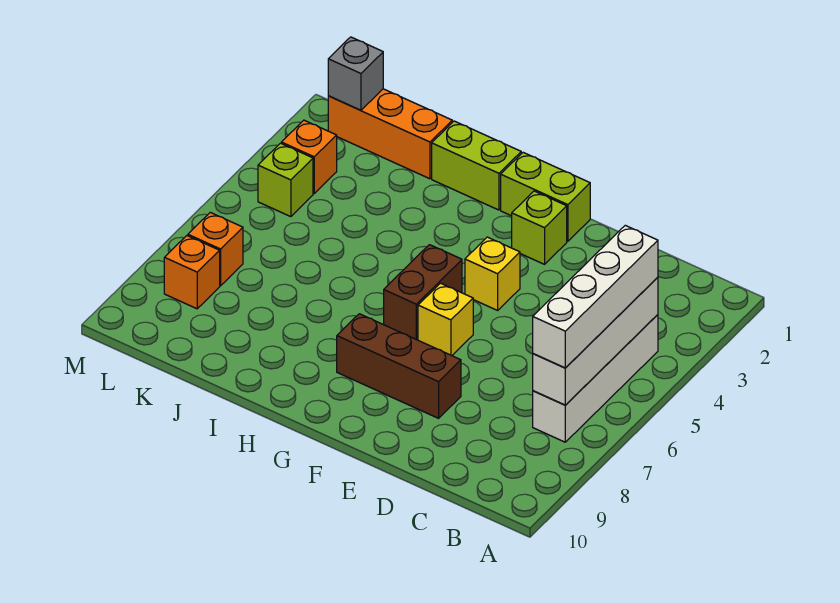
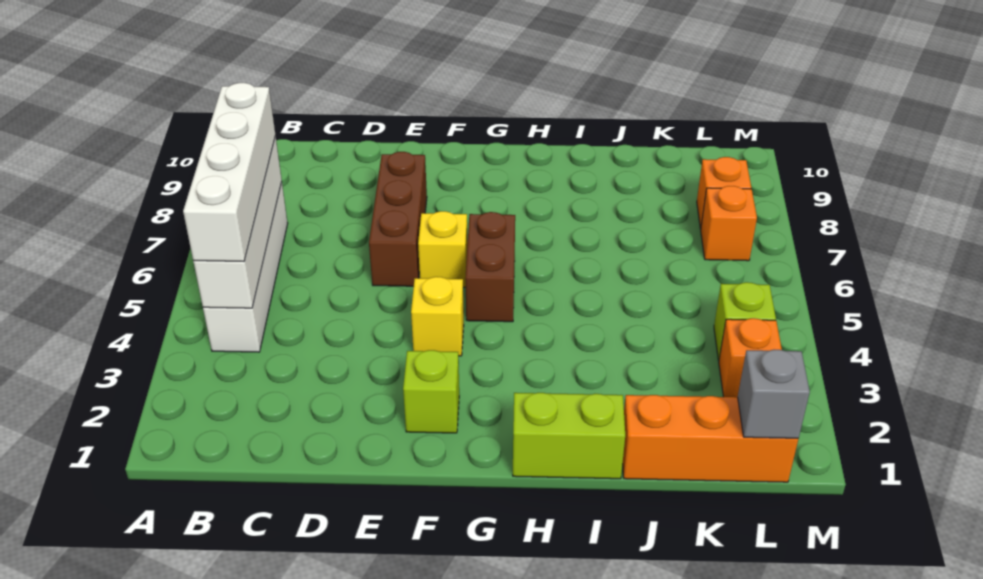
brown 1x3 brick [337,314,461,418] -> brown 1x3 brick turned to [369,152,427,286]
lime 1x2 brick [501,152,590,241] -> none

